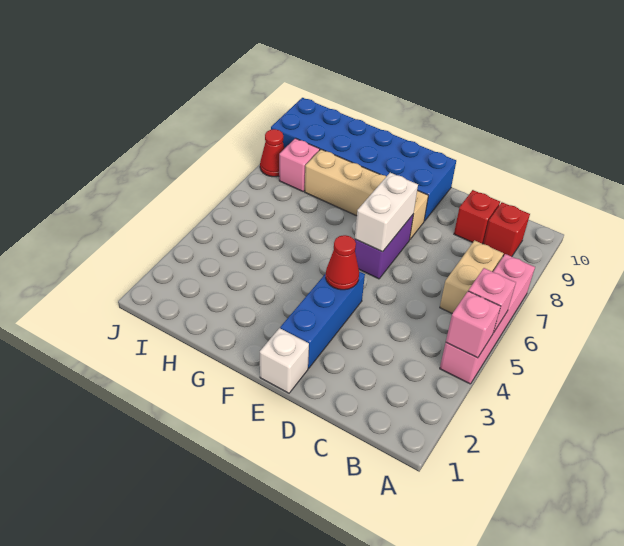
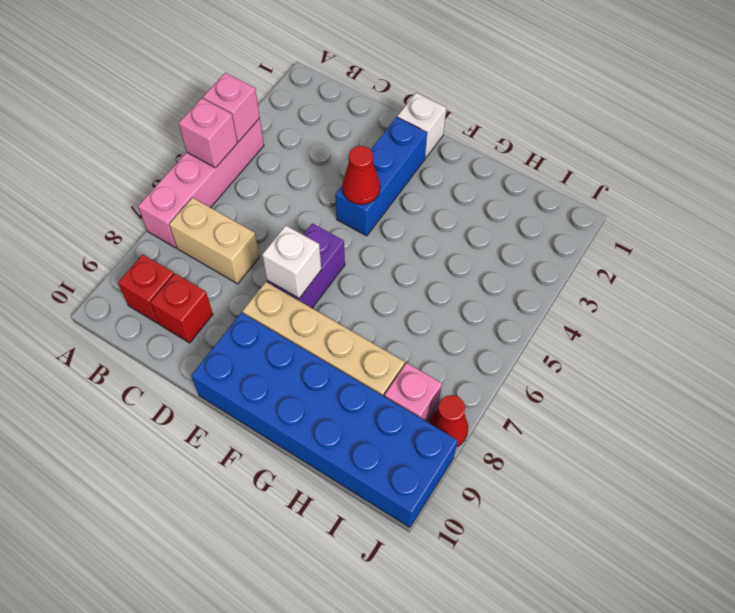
tan 1x2 brick [440,240,504,313] -> tan 1x2 brick turned to [169,198,259,284]
white 1x2 brick [355,173,418,252] -> white 1x1 brick [262,226,321,298]

